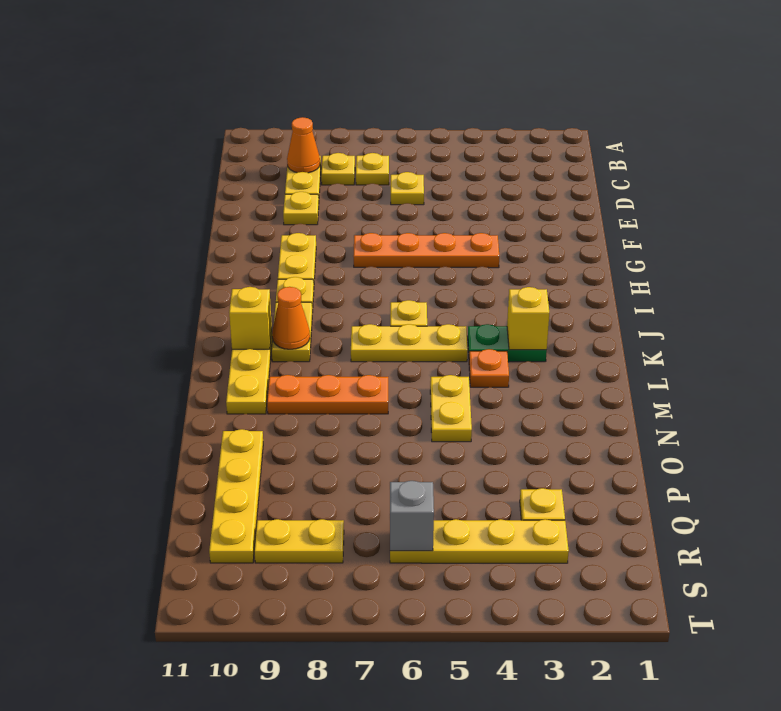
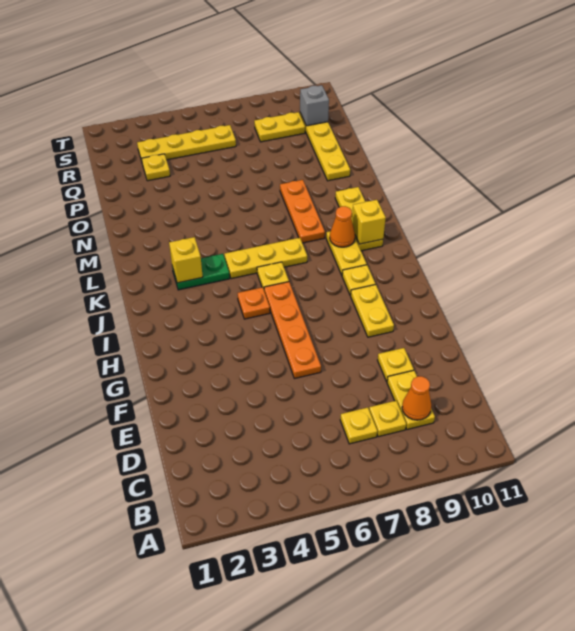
yellow 1x1 plate [391,172,424,205] -> none
orange 1x4 plate [353,233,499,268] -> orange 1x4 plate turned to [264,282,321,379]
orange 1x1 plate [469,349,509,387] -> orange 1x1 plate moved to [238,287,270,319]
yellow 1x2 plate [430,375,472,442] -> none
orange 1x3 plate [267,375,388,414] -> orange 1x3 plate turned to [280,180,325,243]
grey 1x1 brick [390,481,434,551] -> grey 1x1 brick moved to [300,85,329,126]

